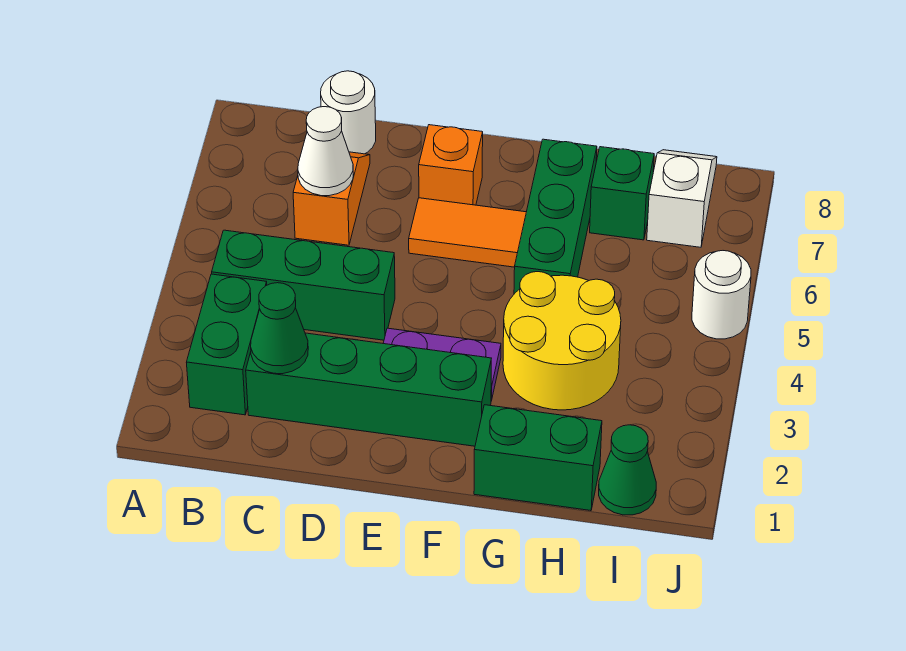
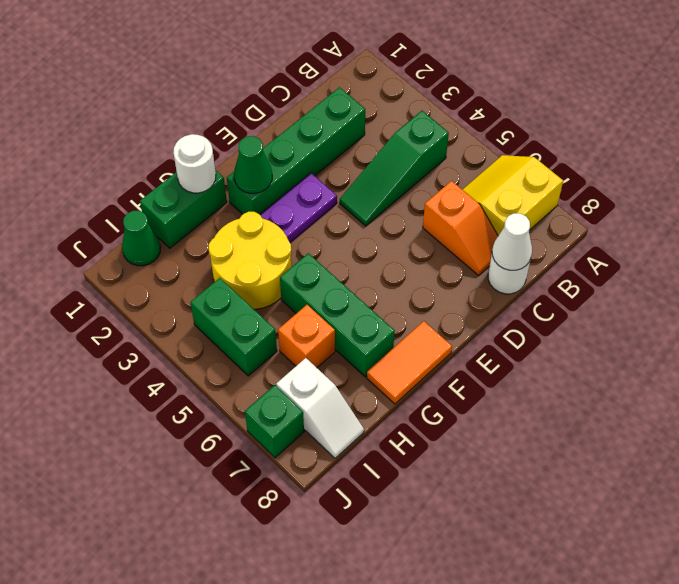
none -> yellow 2x2 slope [463,155,563,236]
green 1x2 brick [186,274,267,415] -> green 1x2 brick moved to [190,278,277,376]
green 1x3 brick [212,230,395,340] -> green 1x3 slope [340,111,449,226]
green 1x1 cone [251,283,308,374] -> green 1x1 cone moved to [234,136,272,193]
white 1x1 cone [298,107,353,196] -> white 1x1 cone moved to [492,213,532,270]
orange 1x2 tile [409,198,526,267] -> orange 1x2 tile moved to [367,321,452,404]
orange 1x1 brick [419,125,483,205] -> orange 1x1 brick moved to [278,305,335,368]
green 1x1 brick [590,147,654,240] -> green 1x1 brick moved to [245,385,304,458]
white 1x1 round brick [692,251,751,339] -> white 1x1 round brick moved to [173,134,216,193]

